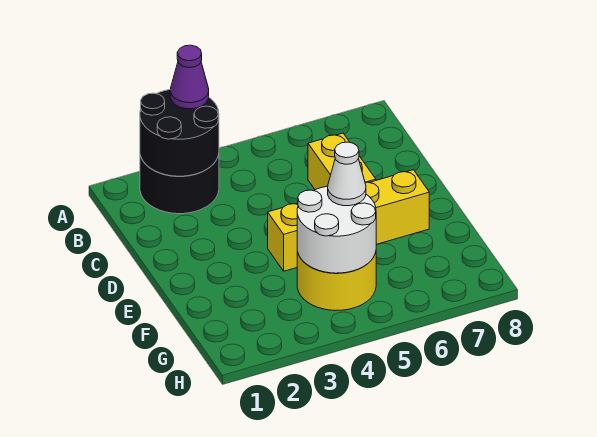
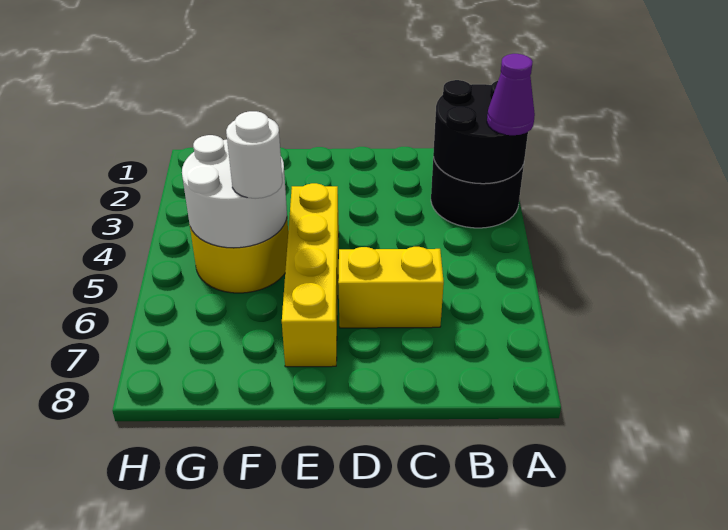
white 1x1 cone [328,142,366,206] -> white 1x1 round brick [226,111,283,199]

